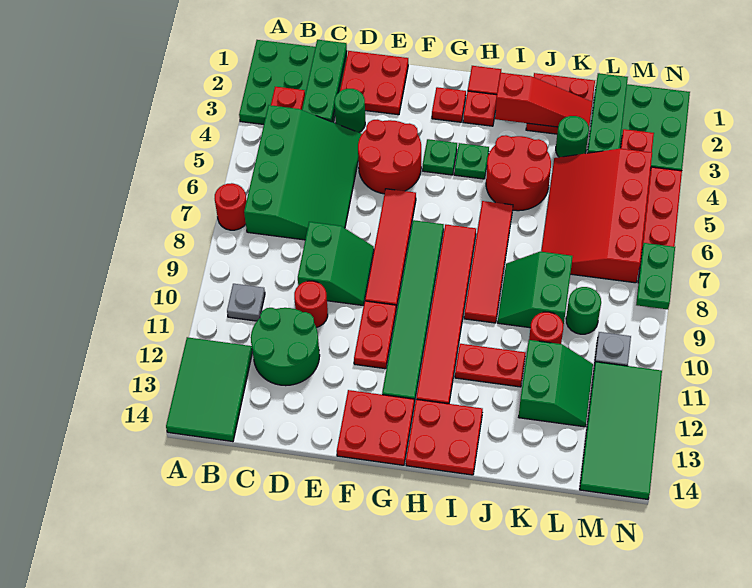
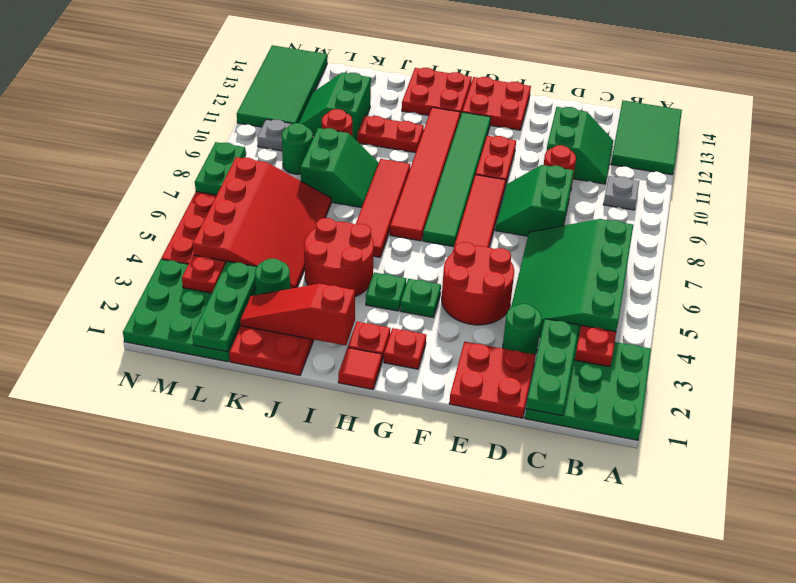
red 1x1 round brick [215,183,247,230] -> none
green 2x2 round brick [251,308,320,386] -> green 2x2 slope [547,107,613,184]

